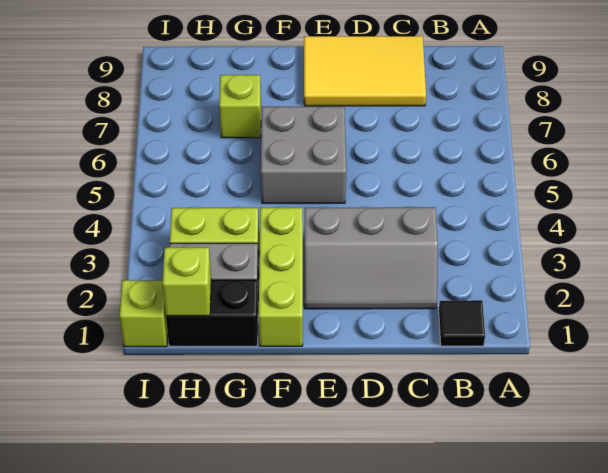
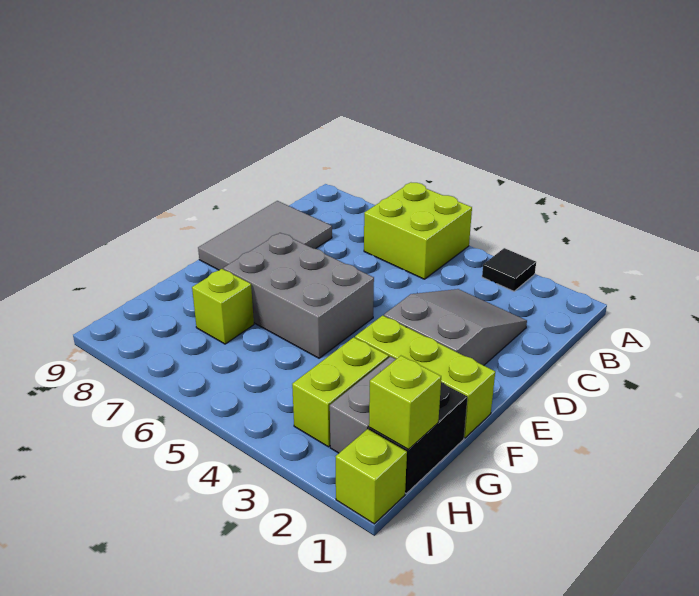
none -> lime 2x2 brick [364,183,472,279]
black 1x1 tile [439,300,485,346] -> black 1x1 tile moved to [482,248,536,291]
grey 2x3 slope [305,207,438,309] -> grey 2x3 slope turned to [384,289,527,365]
yellow 2x3 tile [304,36,426,106] -> grey 2x3 tile [198,201,332,270]
grey 2x2 brick [261,107,346,203] -> grey 2x3 brick [223,233,374,358]

